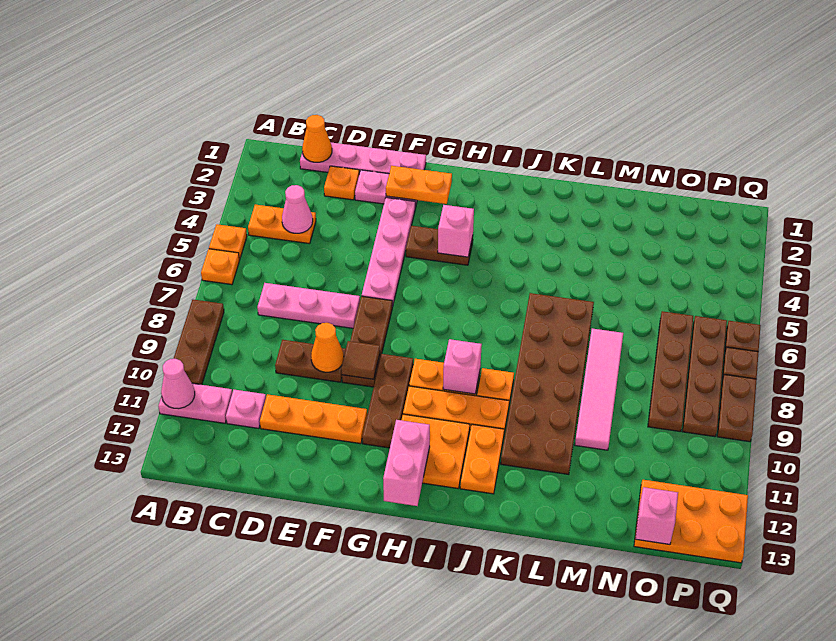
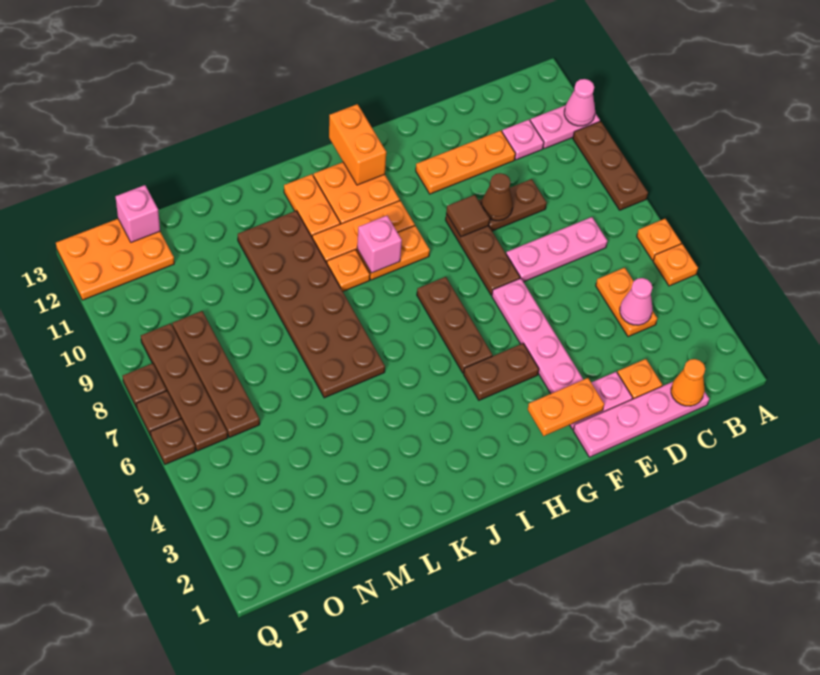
orange 1x2 plate [248,205,316,244] -> orange 1x2 plate turned to [596,268,657,337]
orange 1x1 cone [311,323,344,372] -> brown 1x1 cone [481,173,513,221]
brown 1x3 plate [362,354,413,448] -> brown 1x3 plate moved to [417,277,492,373]
pink 1x1 brick [438,205,474,257] -> none
pink 1x2 brick [383,420,430,506] -> orange 1x2 brick [329,104,386,185]
pink 1x4 tile [575,329,623,450] -> none
brown 1x2 plate [717,375,757,442] -> brown 1x1 plate [123,363,167,408]

